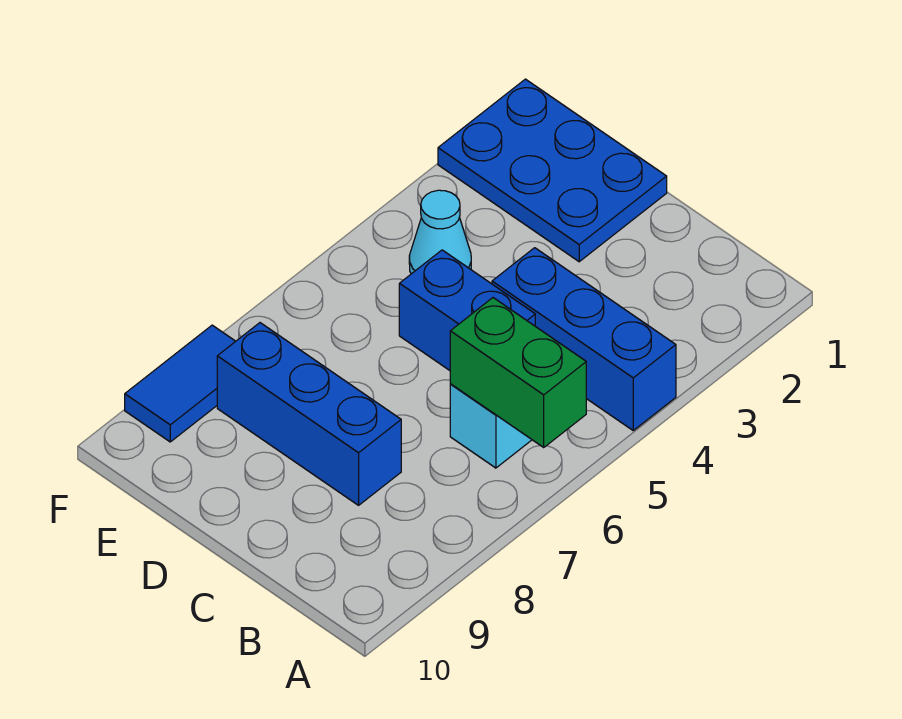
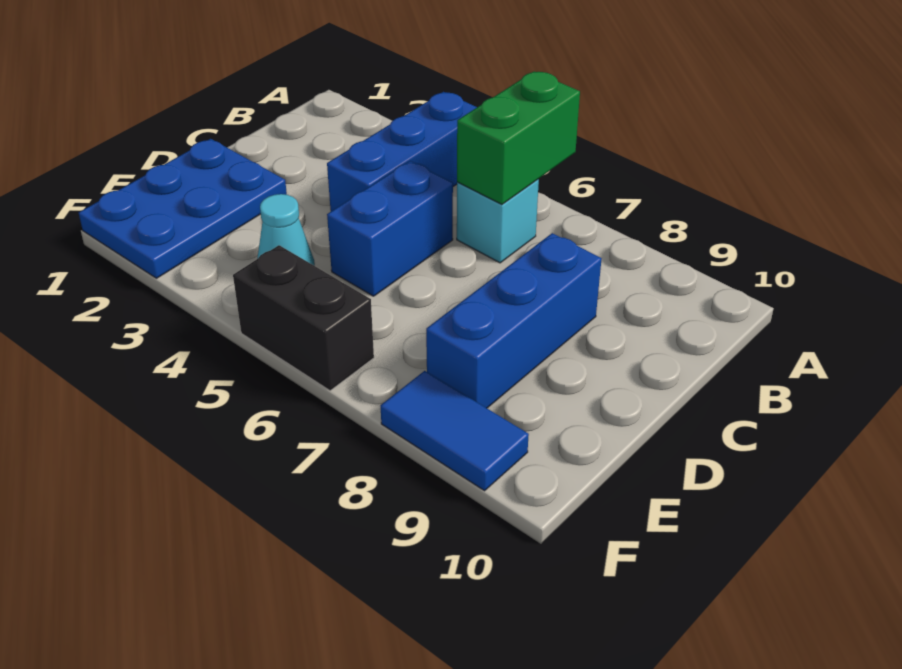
none -> black 1x2 brick [233,245,374,391]

